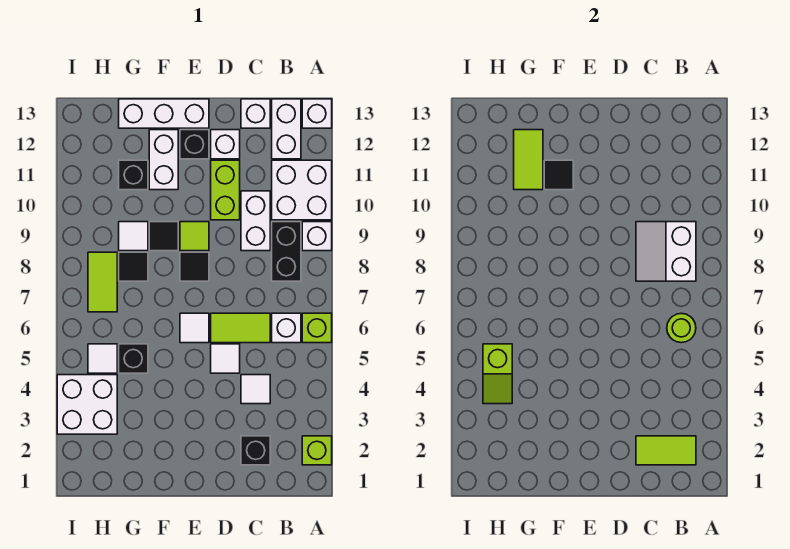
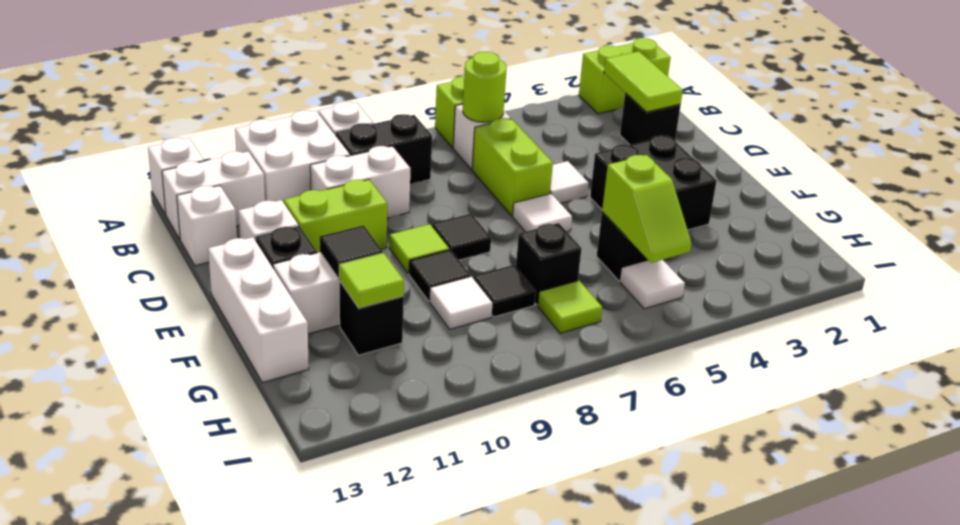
lime 1x1 brick [302,436,332,465] -> lime 1x2 brick [579,38,671,114]
white 2x2 slope [636,222,696,281] -> none
white 1x1 tile [241,375,270,404] -> none
lime 1x2 tile [211,313,270,343] -> lime 1x2 brick [472,118,553,216]
none -> black 2x2 brick [590,135,717,230]
none -> black 1x1 brick [516,223,581,305]
lime 1x2 tile [514,130,543,190] -> lime 1x1 tile [339,253,404,308]
white 2x2 brick [57,375,117,434] -> none
lime 1x2 slope [483,344,512,404] -> lime 1x2 slope turned to [602,155,692,263]
lime 1x2 tile [88,252,117,312] -> lime 1x1 tile [538,281,602,333]

